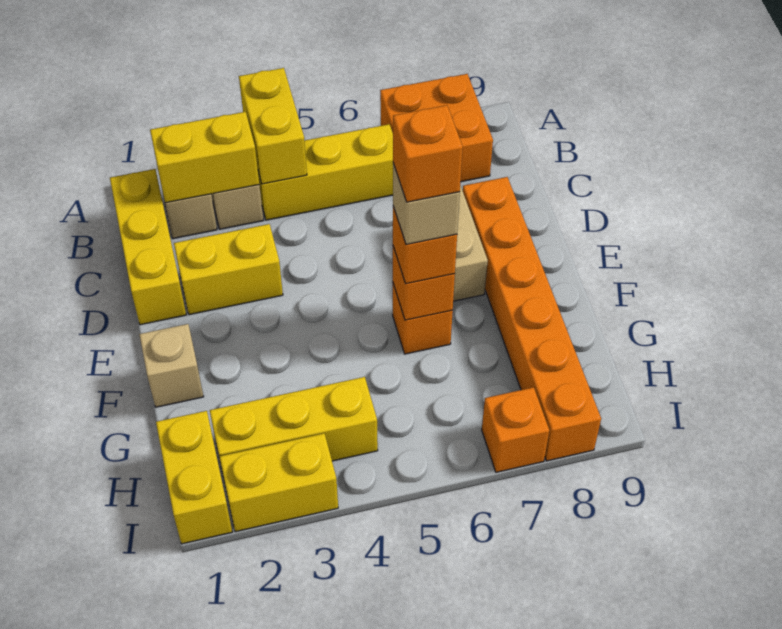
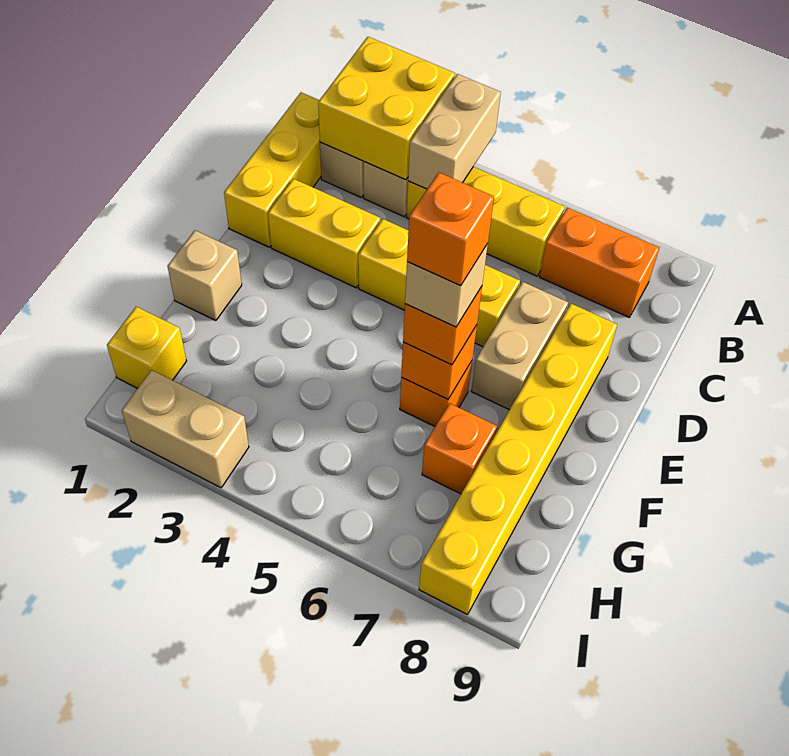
yellow 1x2 brick [239,68,307,184] -> tan 1x2 brick [408,74,501,189]
orange 2x2 brick [380,74,493,182] -> orange 1x2 brick [540,208,659,317]
yellow 1x2 brick [150,112,259,203] -> yellow 2x2 brick [318,37,455,180]
orange 1x6 brick [463,177,601,461] -> yellow 1x6 brick [419,304,617,615]
yellow 1x2 brick [156,411,232,544] -> yellow 1x1 brick [107,307,186,388]
yellow 1x3 brick [210,377,378,468] -> yellow 1x3 brick moved to [358,219,520,347]
yellow 1x2 brick [219,433,338,532] -> tan 1x2 brick [122,370,249,488]
orange 1x1 brick [482,387,549,472] -> orange 1x1 brick moved to [422,403,497,494]

